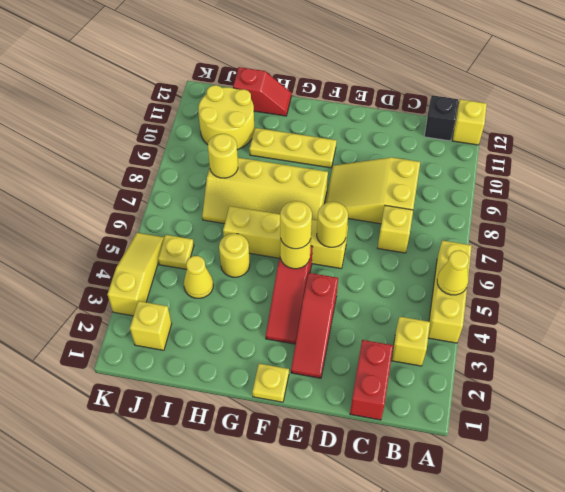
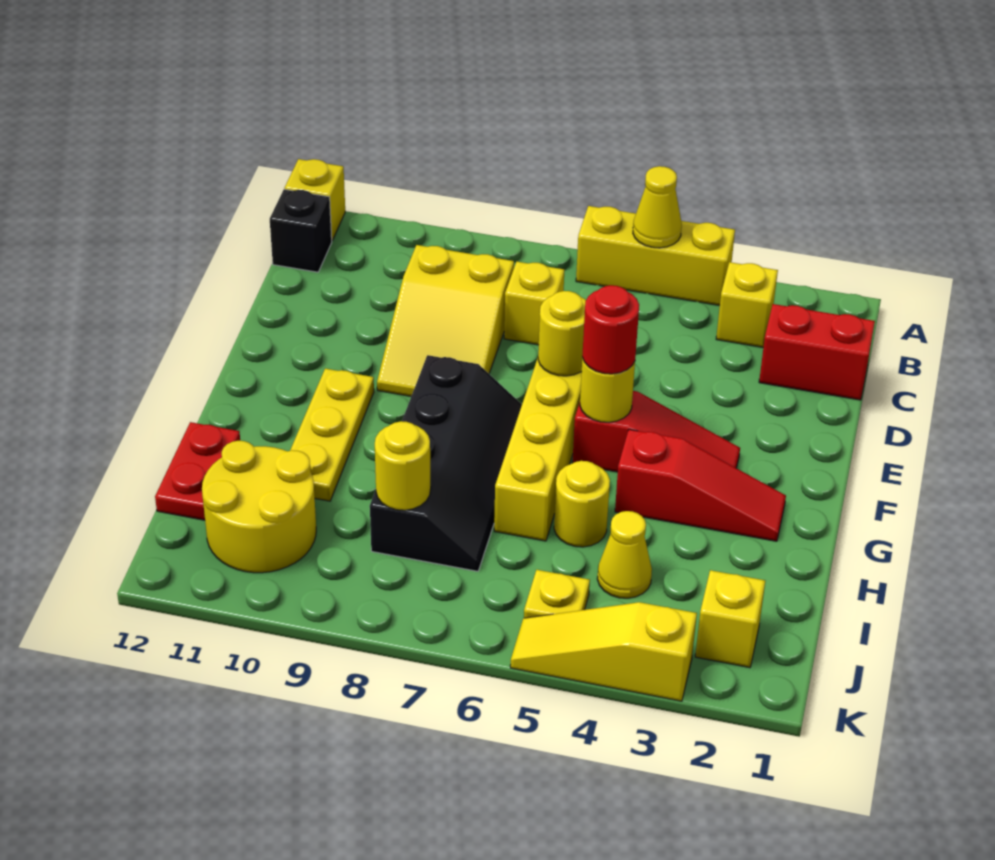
red 1x3 slope [291,273,338,378] -> red 1x3 slope moved to [615,429,786,541]
yellow 1x1 plate [252,364,289,402] -> none
yellow 1x1 round brick [280,201,312,249] -> red 1x1 round brick [582,285,639,374]
yellow 2x4 slope [202,158,328,224] -> black 2x4 slope [370,355,522,571]
red 1x2 slope [233,67,291,116] -> red 1x2 plate [155,422,240,520]

